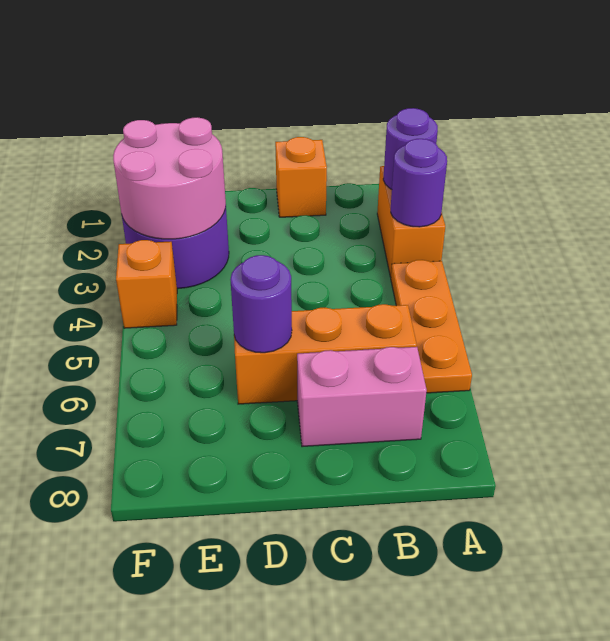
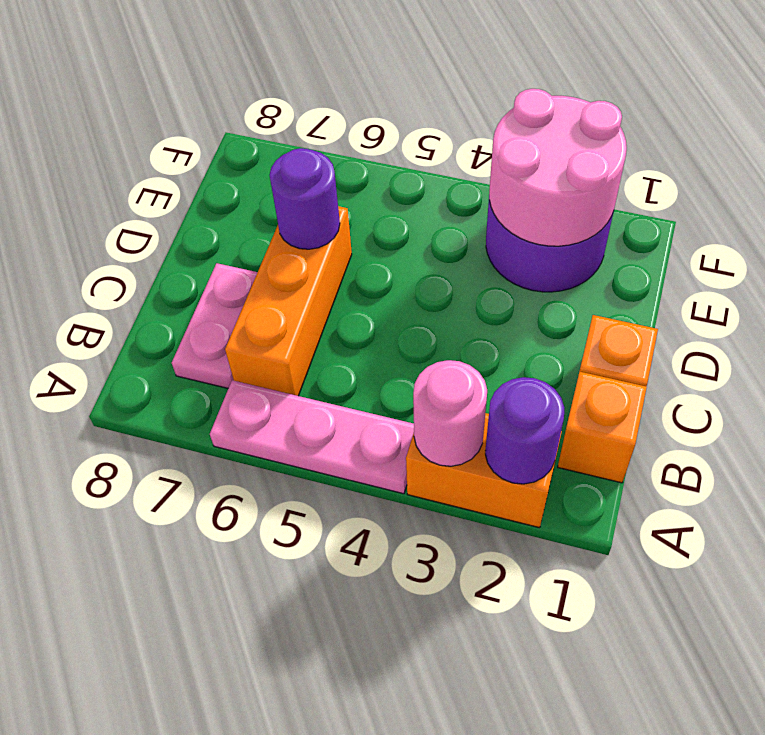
purple 1x1 round brick [391,139,447,227] -> pink 1x1 round brick [413,360,487,466]
orange 1x3 plate [391,260,472,393] -> pink 1x3 plate [210,380,414,494]
pink 1x2 brick [297,347,427,447] -> pink 1x2 plate [172,263,258,388]
orange 1x1 brick [116,240,177,328] -> orange 1x1 brick moved to [558,372,647,483]

